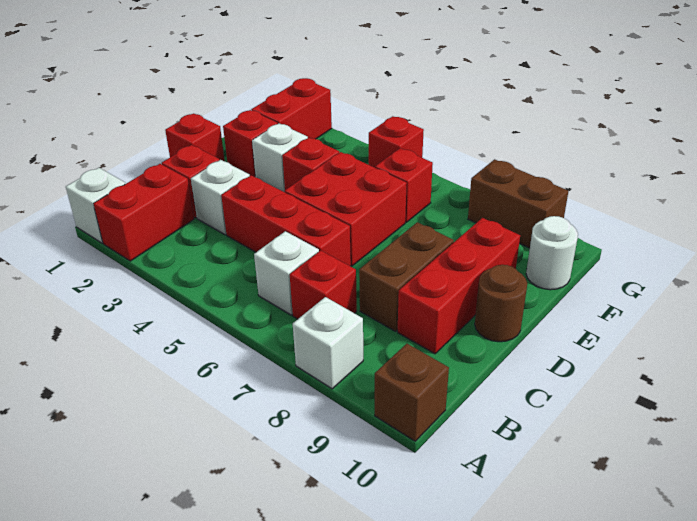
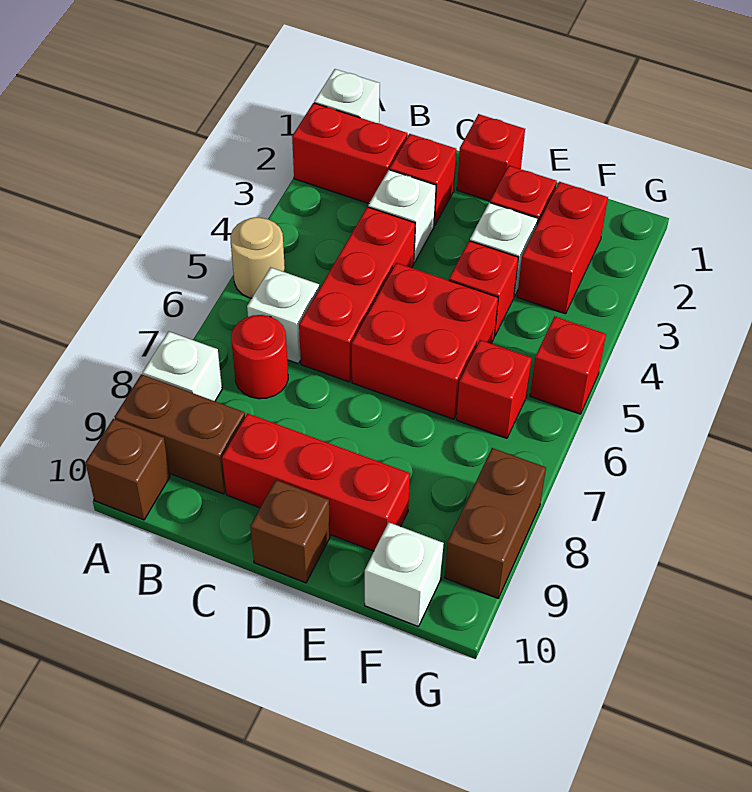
none -> tan 1x1 round brick [230,217,285,298]
red 1x1 brick [290,250,357,319] -> red 1x1 round brick [231,315,288,399]
brown 1x2 brick [359,222,454,331] -> brown 1x2 brick moved to [115,374,245,494]
brown 1x1 round brick [475,265,527,342] -> brown 1x1 brick [250,480,330,583]
red 1x2 brick [251,78,332,139] -> red 1x2 brick turned to [517,182,608,314]
white 1x1 round brick [526,216,578,290] -> white 1x1 brick [365,523,444,626]

